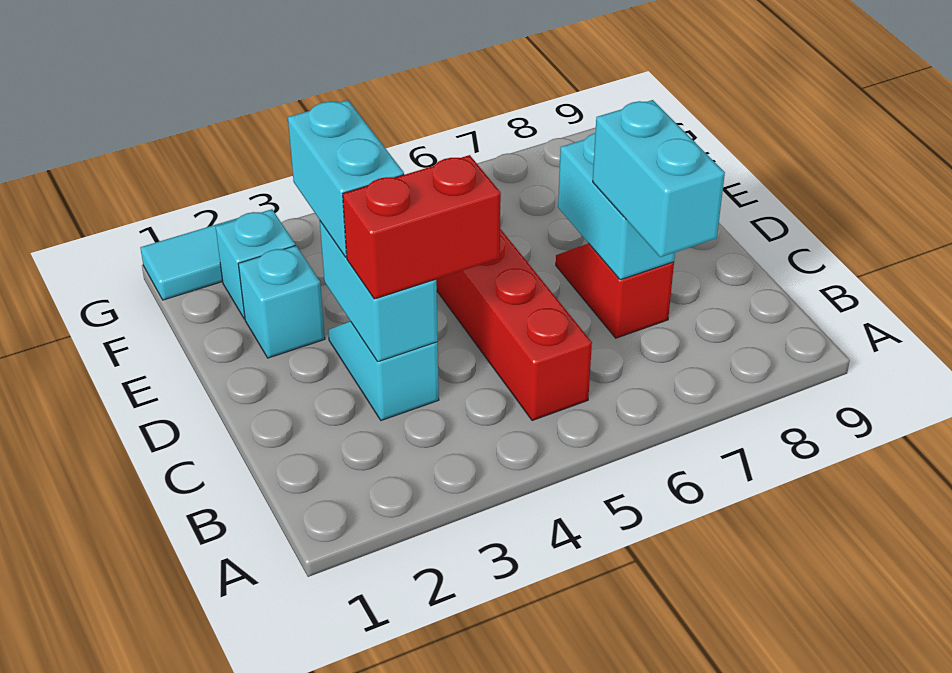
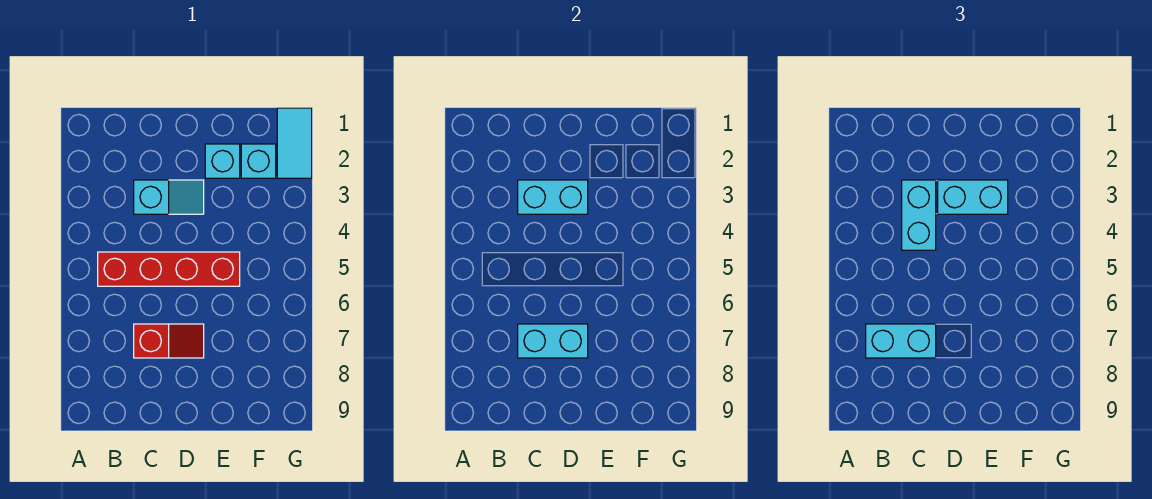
red 1x2 brick [343,155,501,299] -> cyan 1x2 brick [902,180,936,250]

